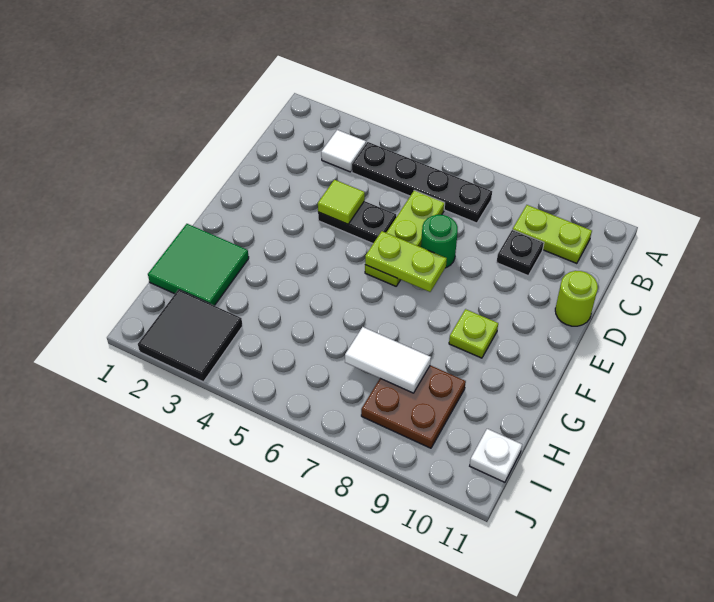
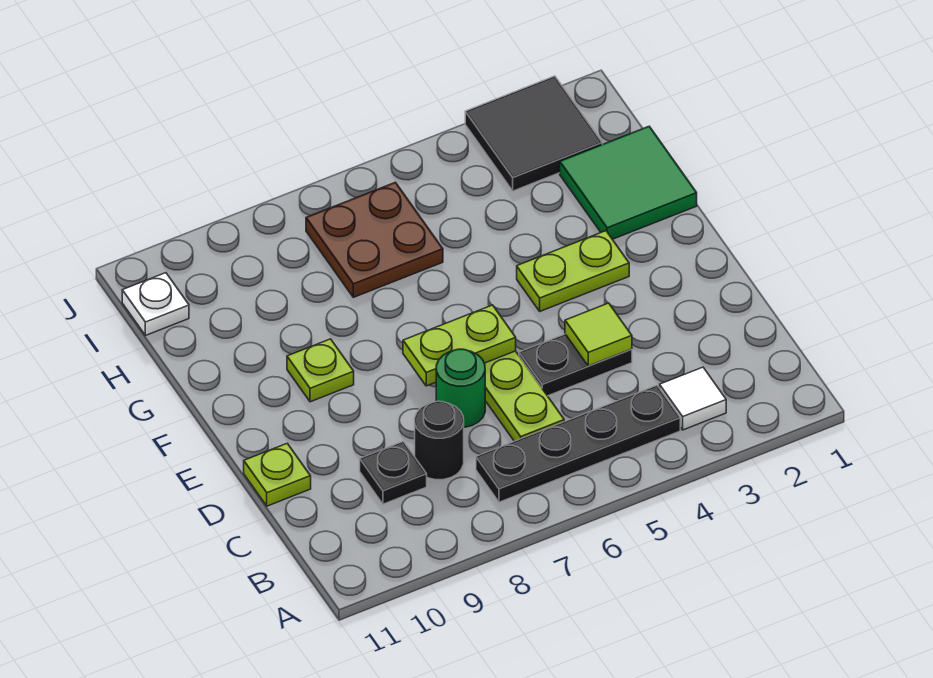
lime 1x2 plate [513,205,592,264] -> lime 1x2 plate moved to [517,231,629,311]
none -> black 1x1 round brick [415,401,464,480]
lime 1x1 round brick [555,271,598,326] -> lime 1x1 plate [244,443,311,506]
white 1x2 tile [345,327,431,393] -> none
brown 2x2 plate [361,365,466,448] -> brown 2x2 plate moved to [306,182,443,297]

